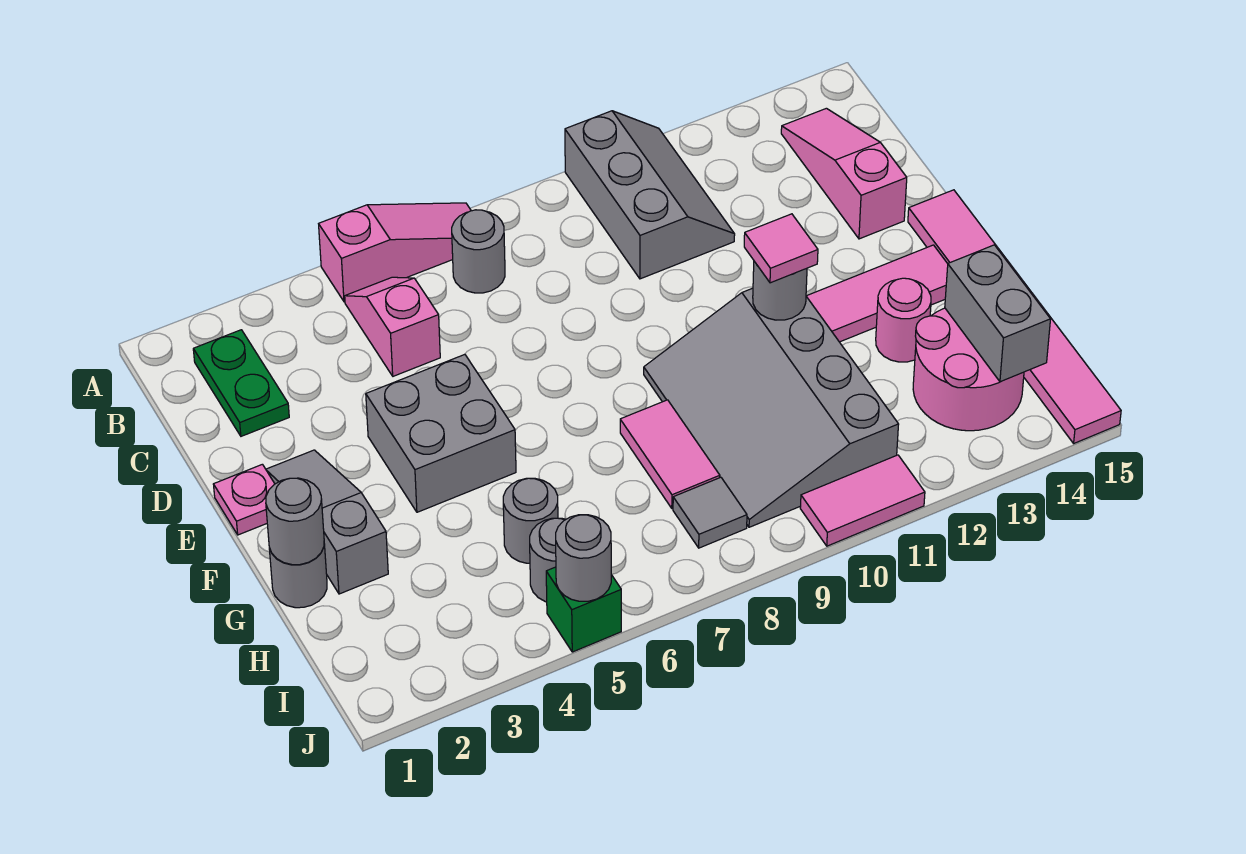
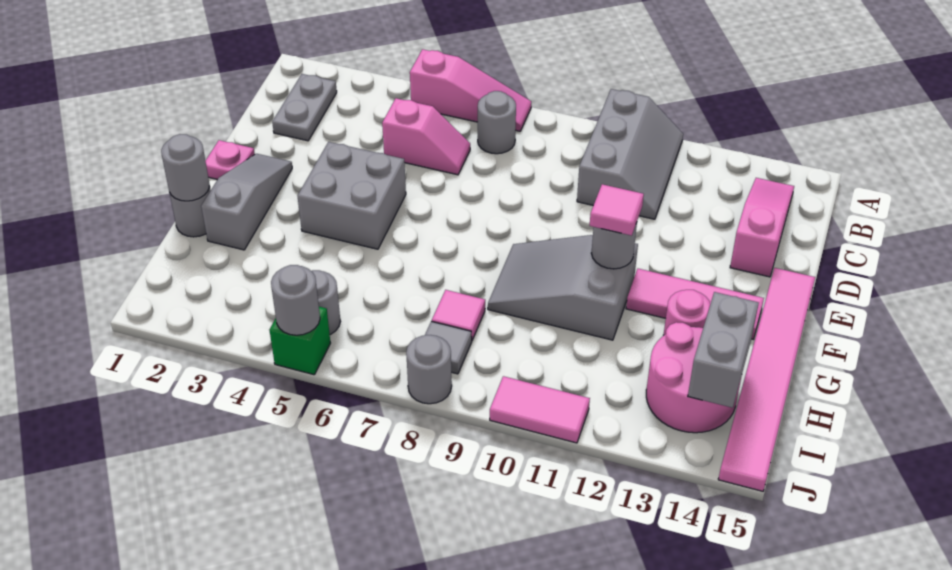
green 1x2 plate [193,330,289,436] -> grey 1x2 plate [272,74,337,141]
pink 1x2 slope [345,277,440,376] -> pink 1x2 slope turned to [382,98,470,175]
grey 3x4 slope [644,288,899,527] -> grey 2x3 slope [488,235,638,340]
pink 1x2 tile [620,400,720,508] -> pink 1x1 tile [432,290,485,340]
grey 1x1 round brick [503,478,558,563] -> grey 1x1 round brick moved to [406,335,452,404]

